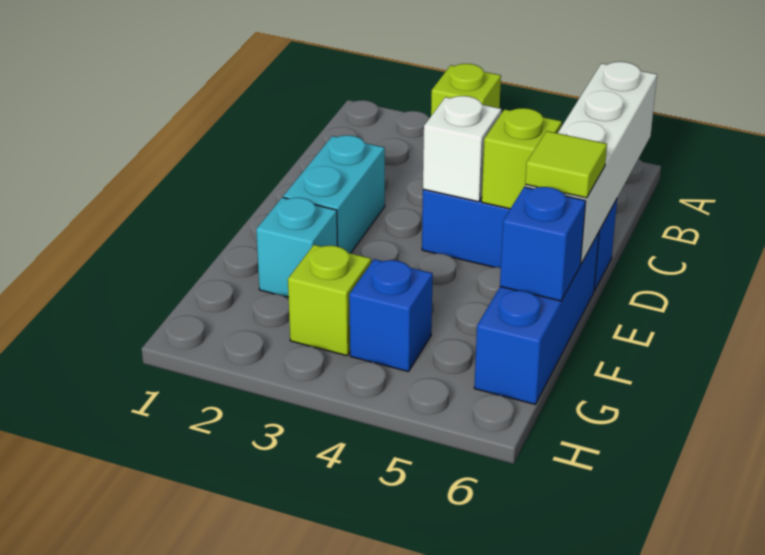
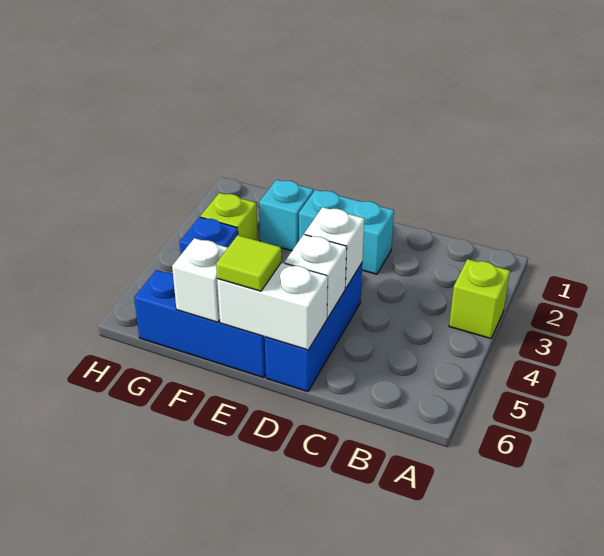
white 1x4 brick [525,62,657,263] -> white 1x2 brick [217,263,328,350]
lime 1x1 brick [482,108,562,209] -> white 1x1 brick [285,235,347,318]
blue 1x1 brick [500,187,586,301] -> white 1x1 brick [172,238,228,322]

